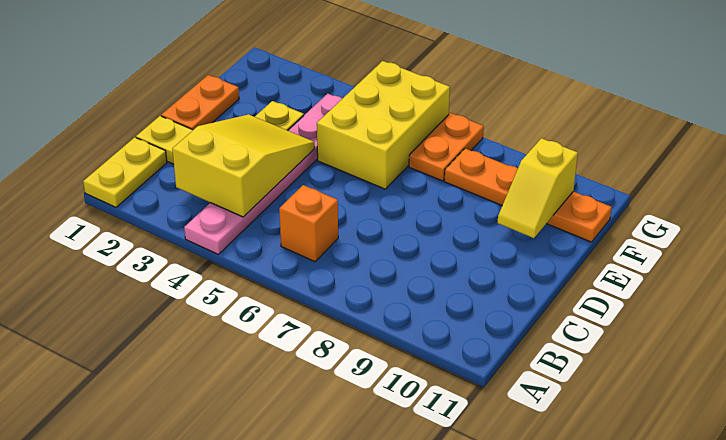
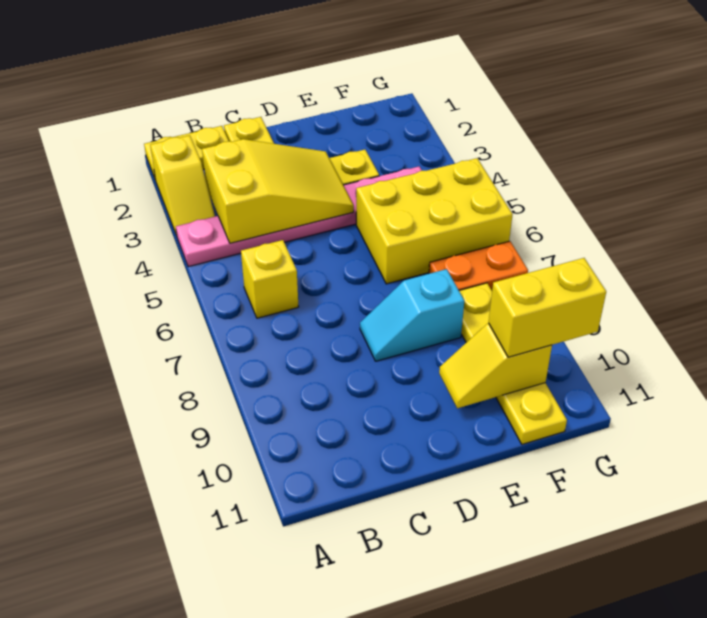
none -> yellow 1x2 slope [150,135,215,236]
orange 1x1 brick [279,185,338,262] -> yellow 1x1 brick [241,240,299,318]
orange 1x2 plate [161,75,239,130] -> none
none -> cyan 1x2 slope [360,269,464,361]
orange 1x4 plate [444,148,612,242] -> yellow 1x4 plate [459,283,567,444]
none -> yellow 1x2 brick [489,258,606,357]

